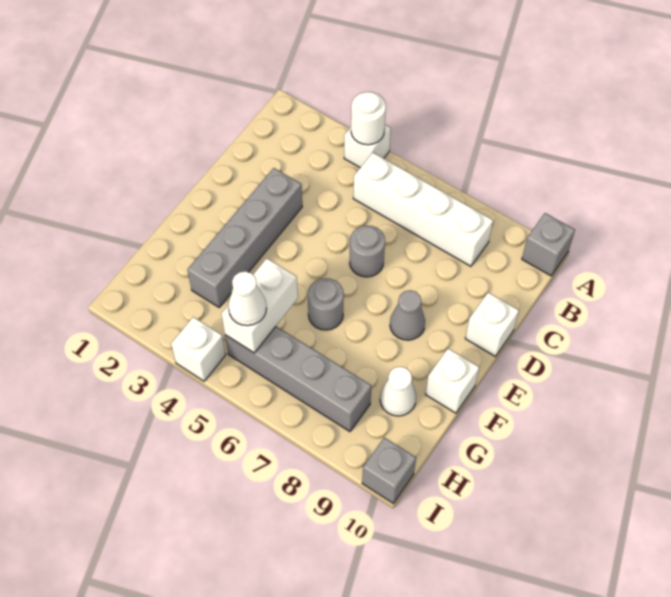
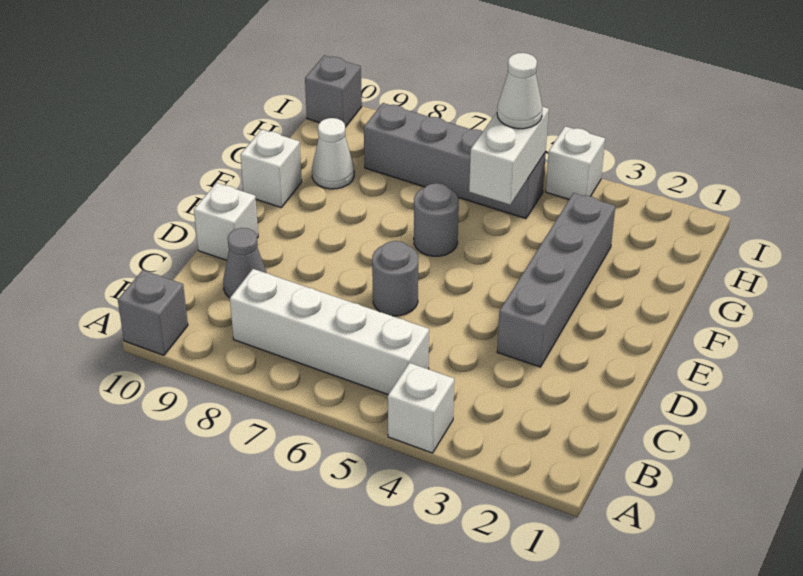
white 1x1 round brick [351,92,386,145] -> none
grey 1x1 cone [390,290,425,340] -> grey 1x1 cone moved to [223,228,267,298]

